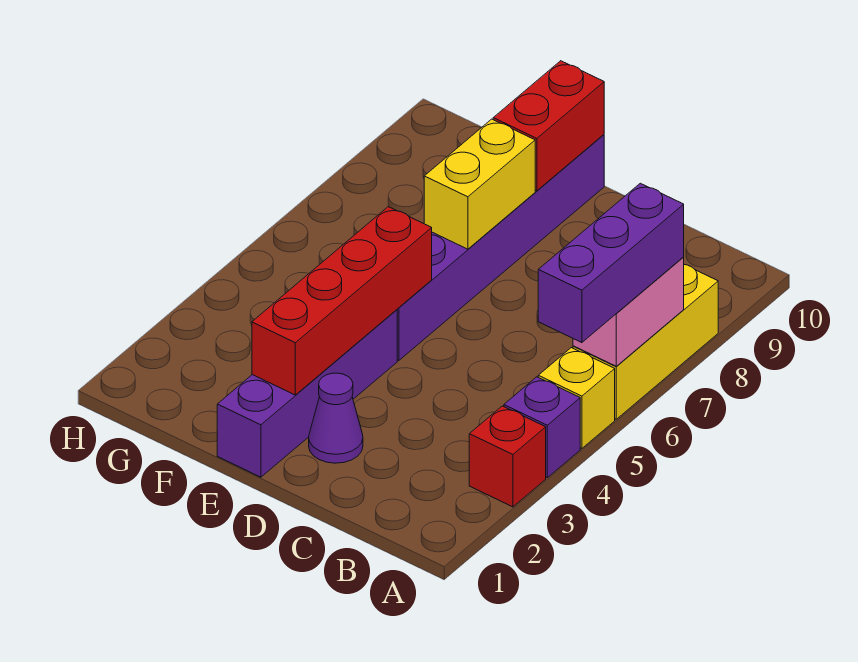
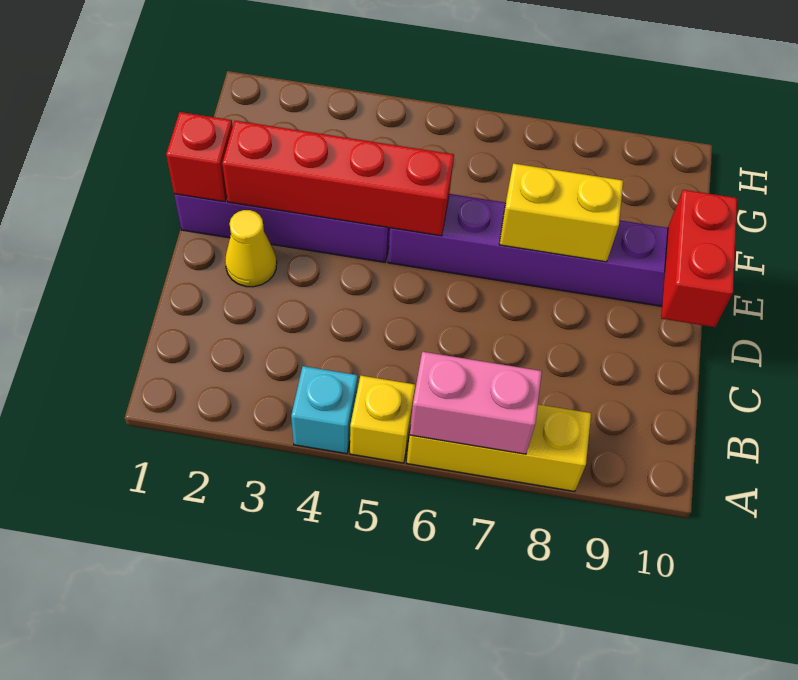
red 1x1 brick [469,406,546,507] -> red 1x1 brick moved to [166,112,233,202]
purple 1x1 brick [504,377,580,478] -> cyan 1x1 brick [291,366,358,454]
purple 1x3 brick [538,183,684,343] -> none
purple 1x1 cone [309,373,363,463] -> yellow 1x1 cone [225,210,277,287]
red 1x2 brick [493,61,604,191] -> red 1x2 brick turned to [661,190,737,327]

